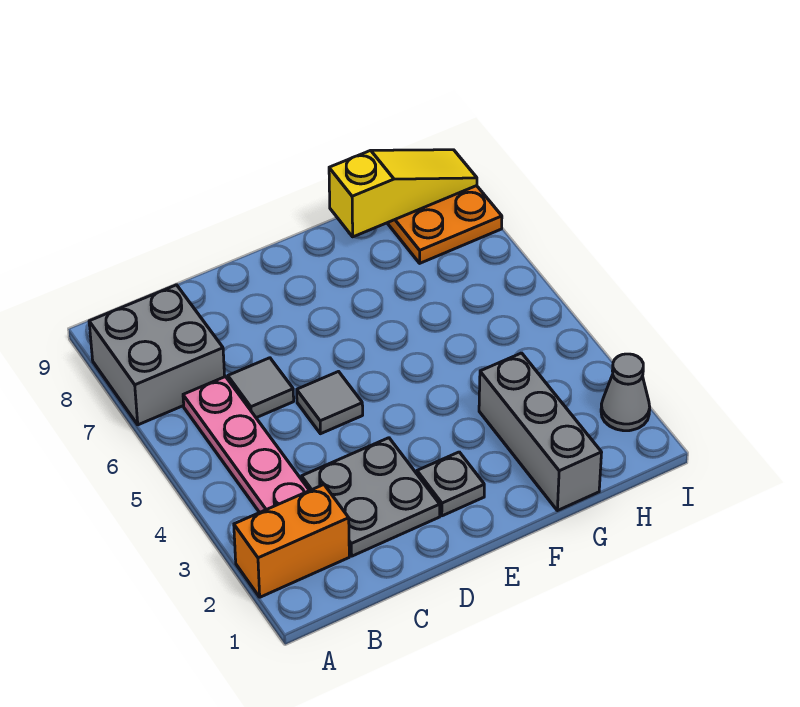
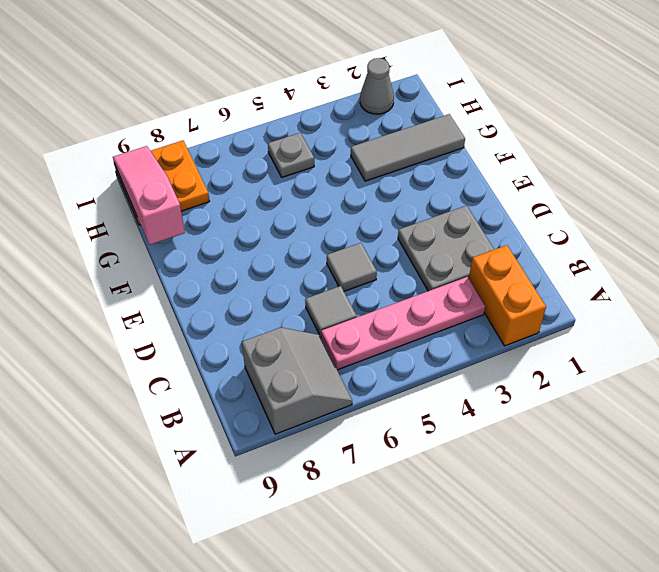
grey 2x2 brick [89,285,225,425] -> grey 2x2 slope [242,327,352,434]
grey 1x1 plate [417,452,484,516] -> grey 1x1 plate moved to [268,133,314,177]
grey 1x3 brick [479,353,602,511] -> grey 1x3 tile [351,114,465,181]
yellow 1x3 slope [329,150,477,237] -> pink 1x3 slope [113,146,185,245]

